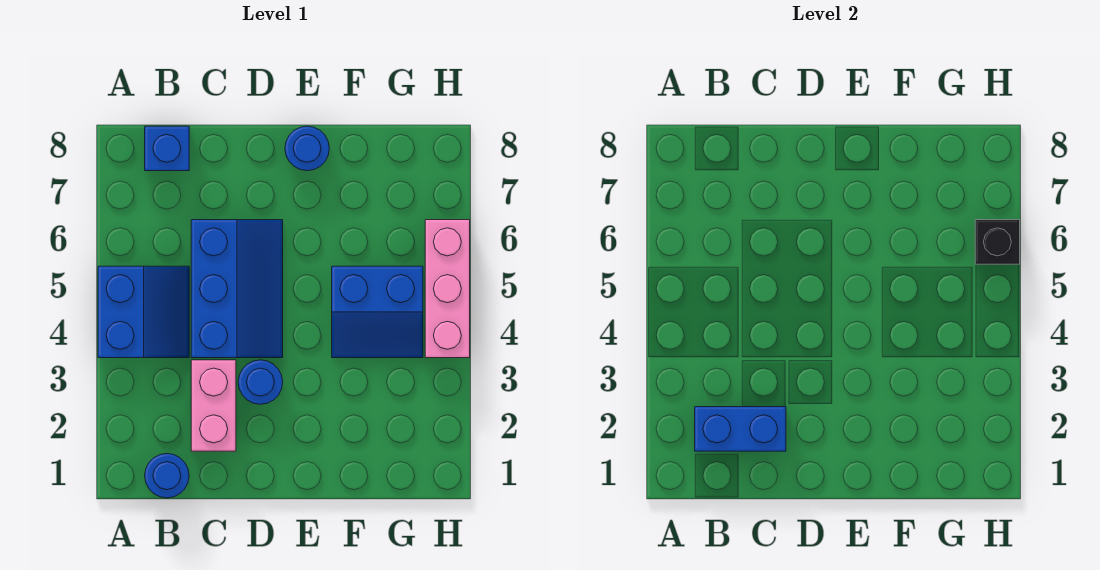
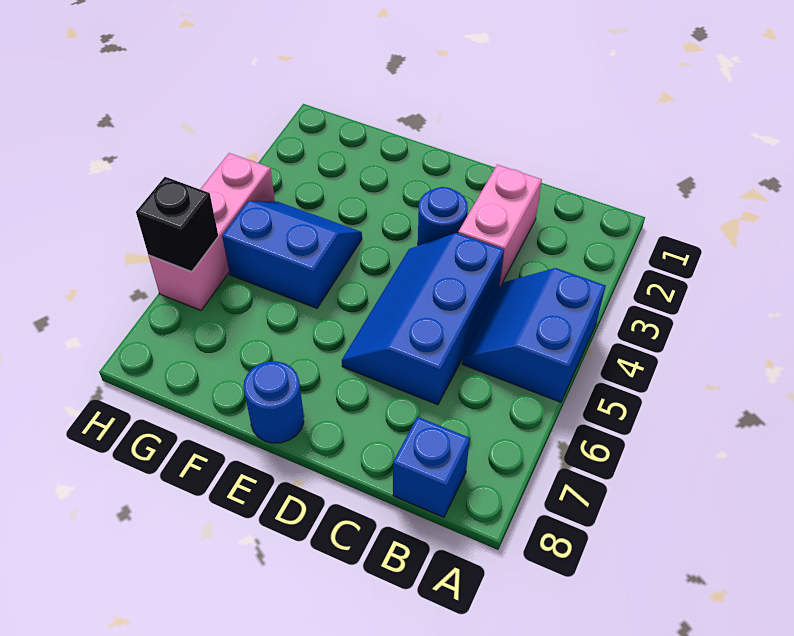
blue 1x1 round brick [145,454,189,498] -> none
blue 1x2 brick [695,407,786,451] -> none

